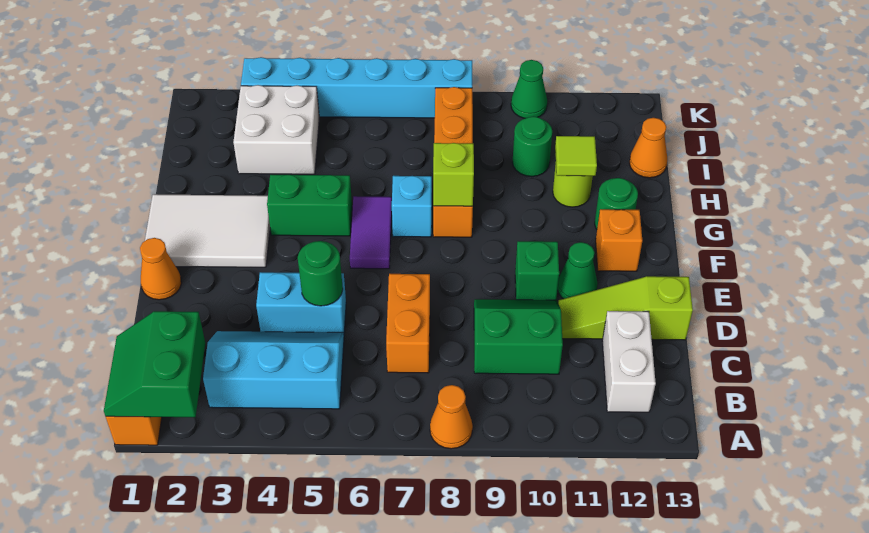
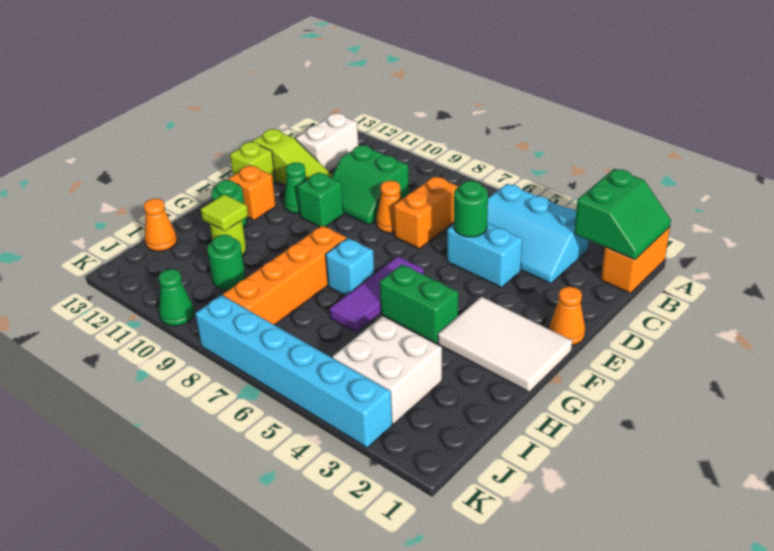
orange 1x1 cone [430,385,473,449] -> orange 1x1 cone moved to [376,181,402,233]
purple 1x2 tile [350,196,392,269] -> purple 1x3 tile [330,256,424,332]
lime 1x1 brick [433,143,474,206] -> lime 1x1 brick moved to [230,142,275,183]

